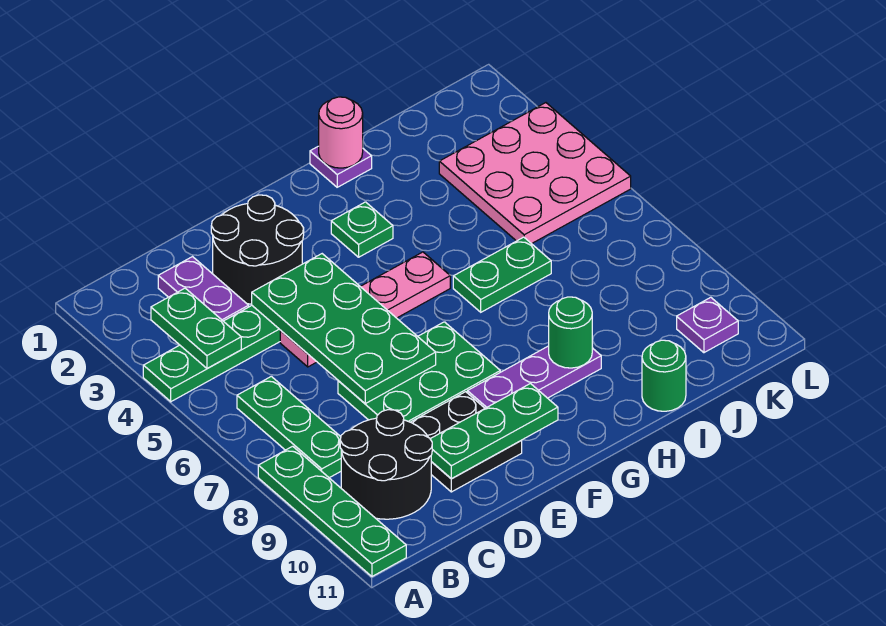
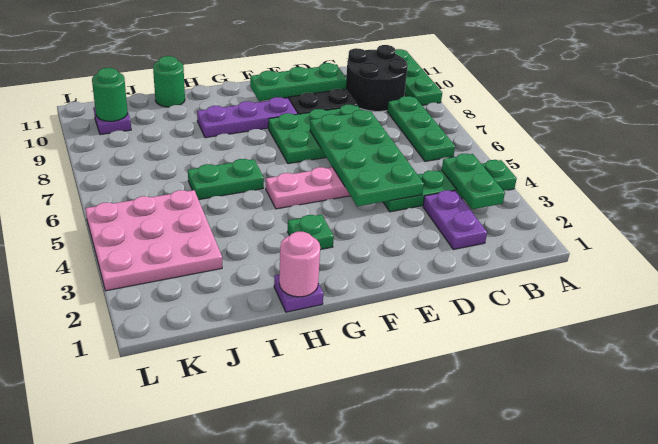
green 1x4 plate [258,446,406,576] -> green 1x3 plate [395,49,442,105]
black 2x2 round brick [211,195,304,304] -> none
green 1x1 round brick [549,297,592,368] -> green 1x1 round brick moved to [92,68,128,121]

